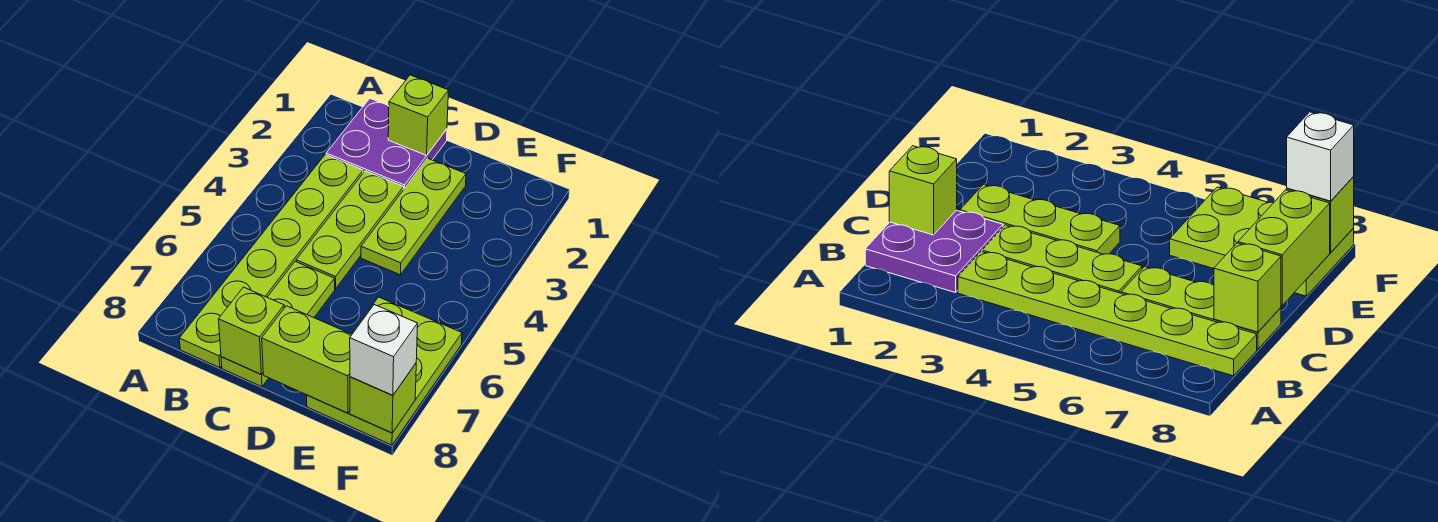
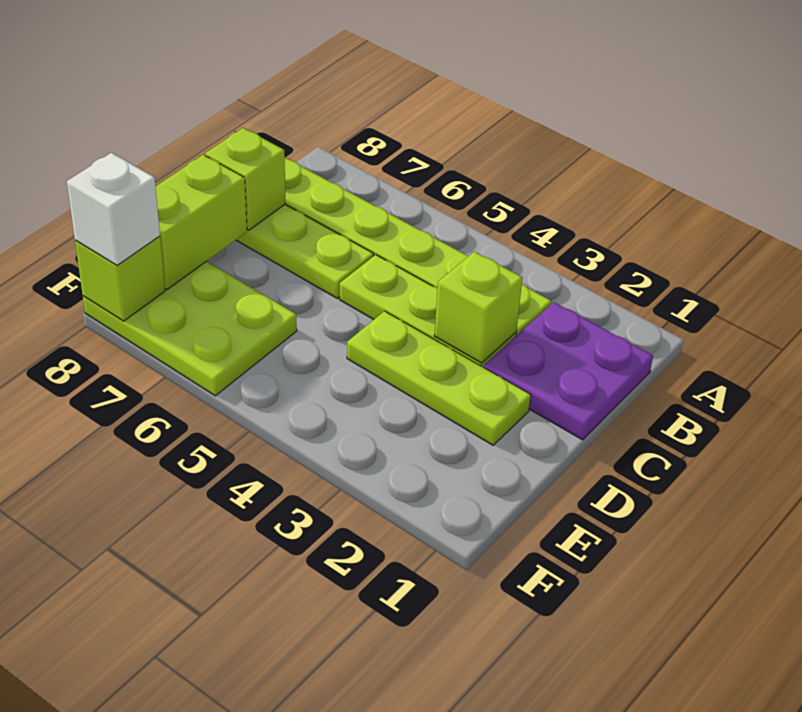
lime 1x1 brick [388,75,449,155] -> lime 1x1 brick moved to [434,252,522,363]

